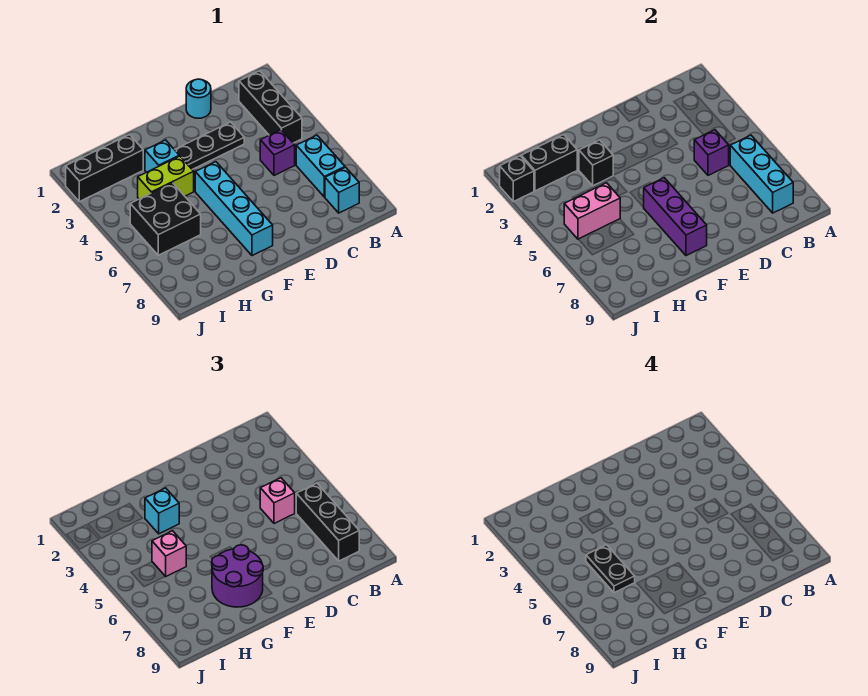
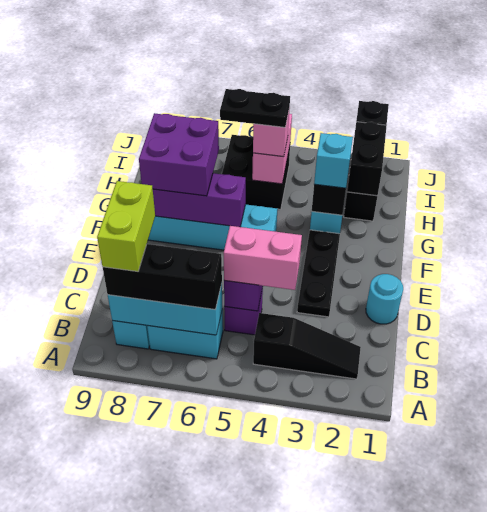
black 1x3 brick [239,71,302,143] -> black 1x3 slope [253,313,361,379]
pink 1x1 brick [260,478,295,523] -> pink 1x2 brick [224,226,302,290]
purple 2x2 round brick [212,545,263,607] -> purple 2x2 brick [139,113,219,196]
lime 1x2 brick [138,156,194,199] -> lime 1x2 brick moved to [97,181,155,272]

